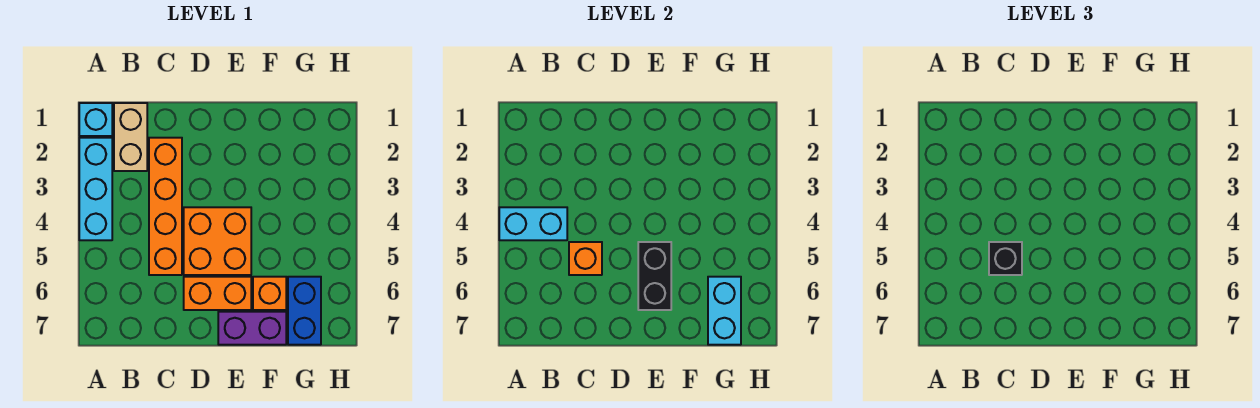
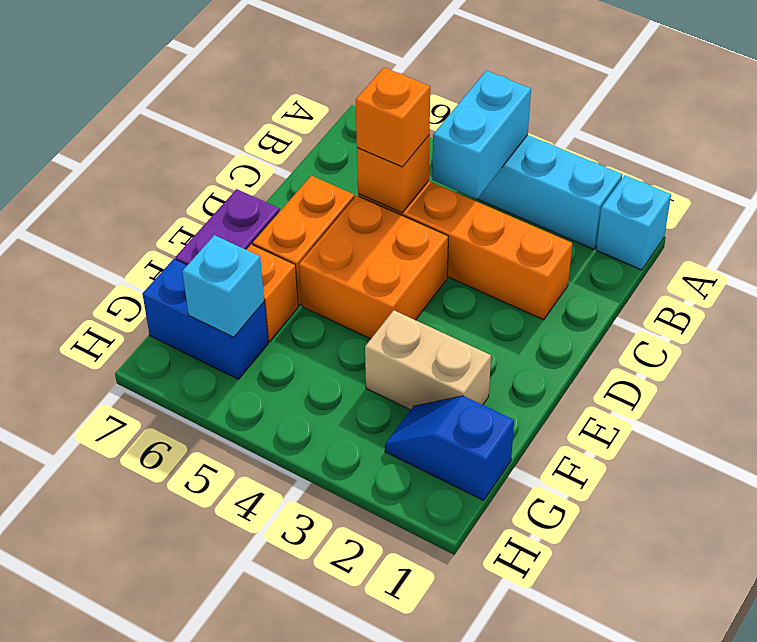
tan 1x2 brick [114,103,147,171] -> tan 1x2 brick moved to [365,310,491,410]
black 1x1 brick [989,242,1022,275] -> orange 1x1 brick [356,67,430,167]
black 1x2 brick [638,242,671,310] -> none
none -> blue 1x2 slope [385,396,514,501]
cyan 1x2 brick [708,277,741,345] -> cyan 1x1 brick [182,235,264,337]

